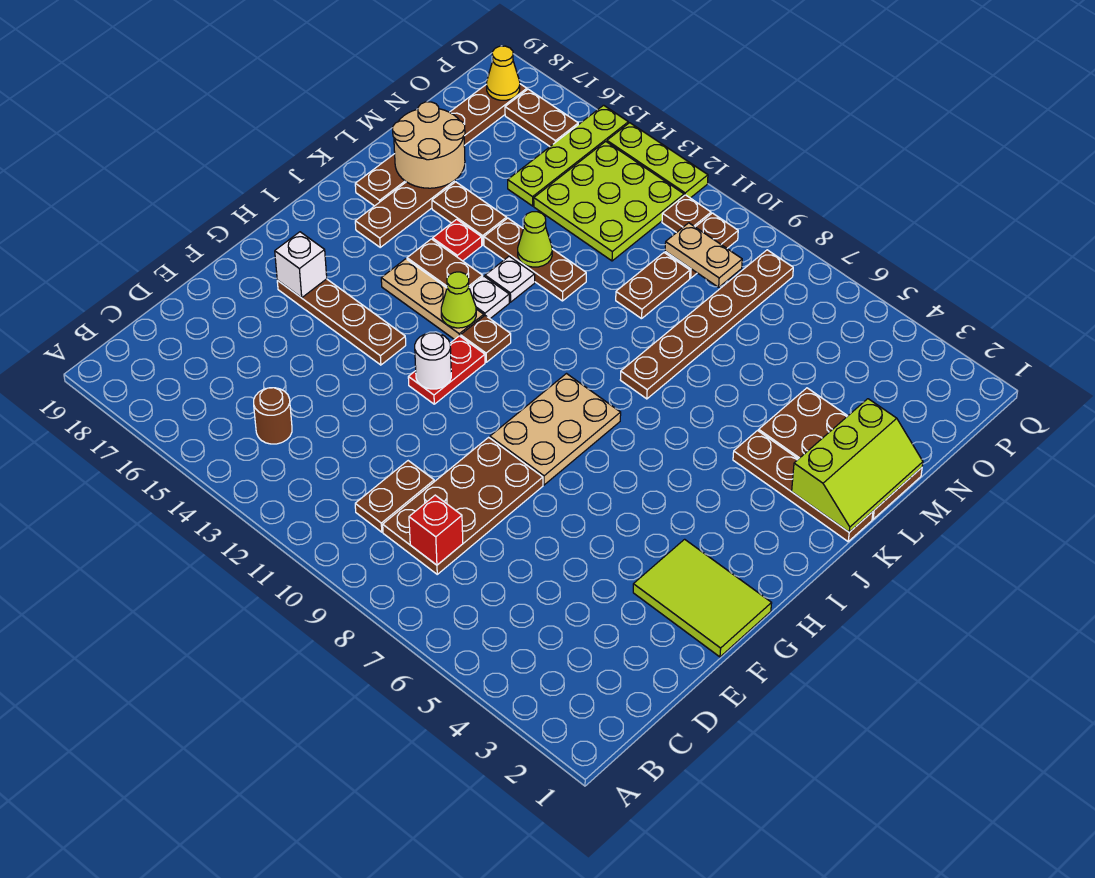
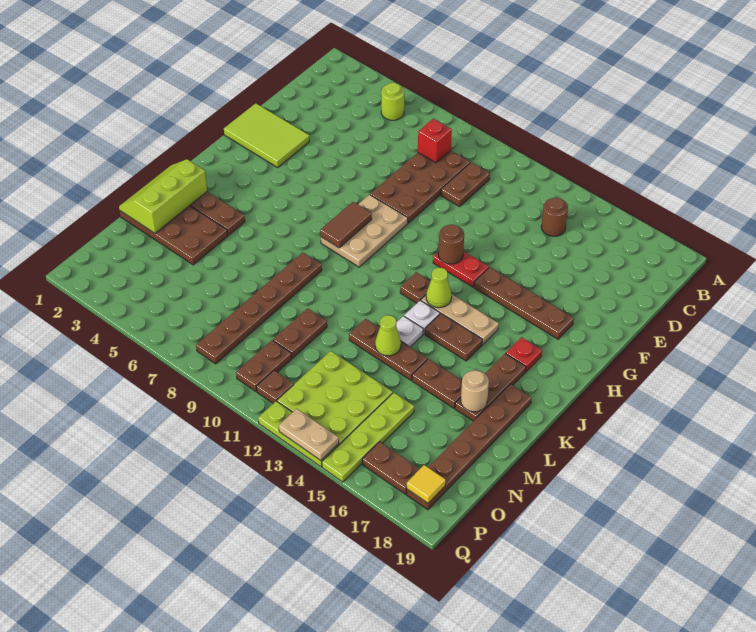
none -> lime 1x1 round brick [381,83,404,120]
red 1x2 plate [408,336,485,404] -> red 1x2 plate turned to [433,251,489,287]
white 1x1 round brick [415,333,451,389] -> brown 1x1 round brick [438,225,464,264]
white 1x1 brick [275,232,327,298] -> none
none -> brown 1x2 tile [320,202,372,248]
red 1x1 plate [433,219,482,261] -> red 1x1 plate moved to [506,337,542,372]
tan 2x2 round brick [393,102,465,188] -> tan 1x1 round brick [461,370,489,412]
tan 1x2 plate [665,223,742,287] -> tan 1x2 plate moved to [279,409,339,460]
yellow 1x1 cone [487,46,520,100] -> yellow 1x1 tile [407,465,446,503]

